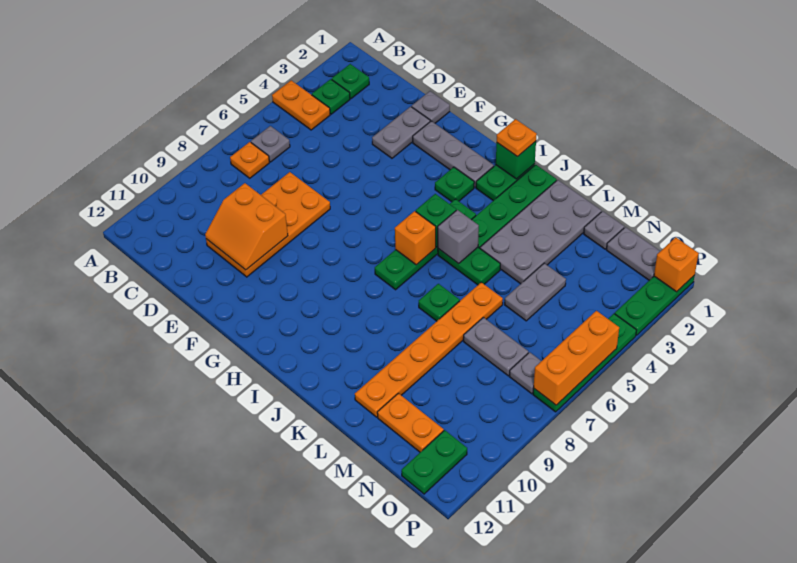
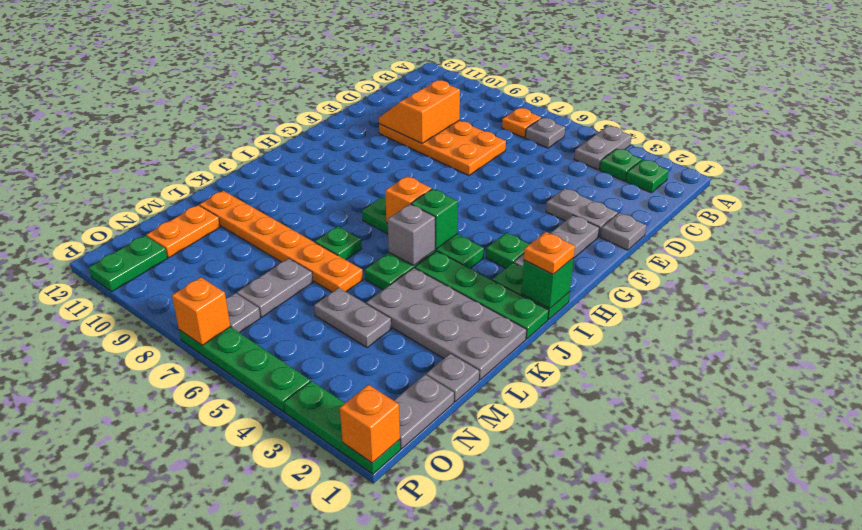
orange 1x2 plate [272,80,330,130] -> grey 1x2 plate [574,126,632,170]
green 1x2 plate [402,430,467,494] -> green 1x2 plate turned to [89,235,167,292]
orange 1x3 brick [534,311,619,405] -> orange 1x1 brick [172,277,230,345]

